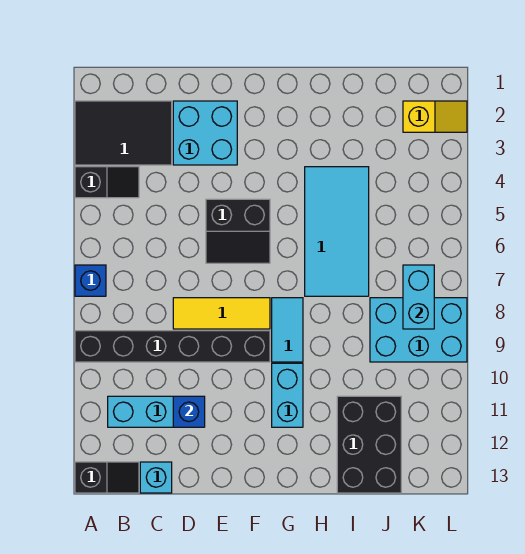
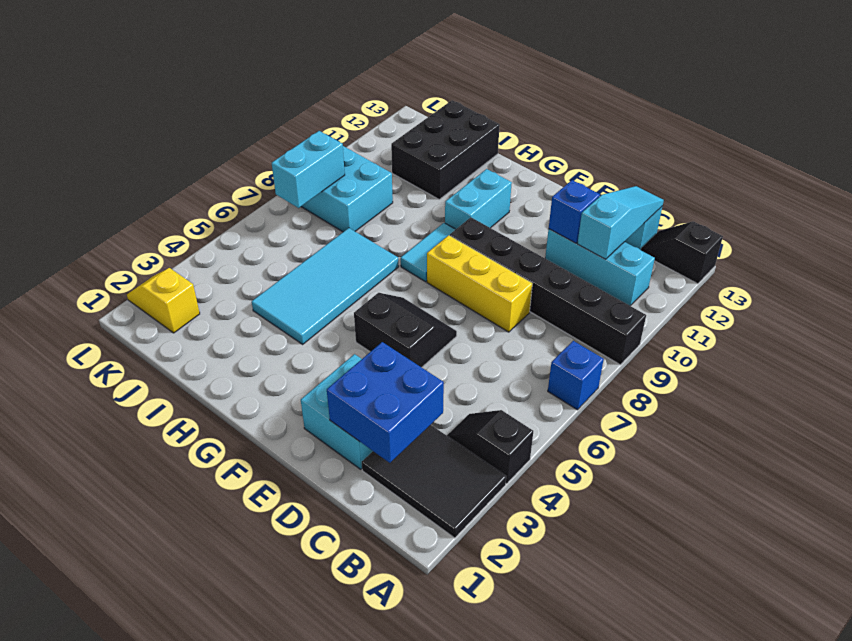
none -> blue 2x2 brick [327,342,444,463]
none -> cyan 1x3 slope [578,186,664,259]
yellow 1x3 tile [173,298,270,329] -> yellow 1x3 brick [427,235,532,332]

